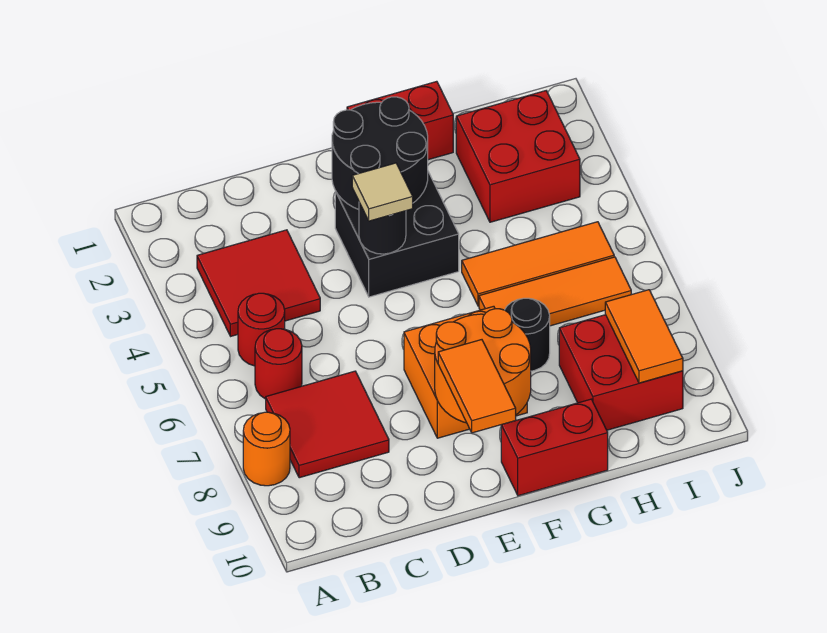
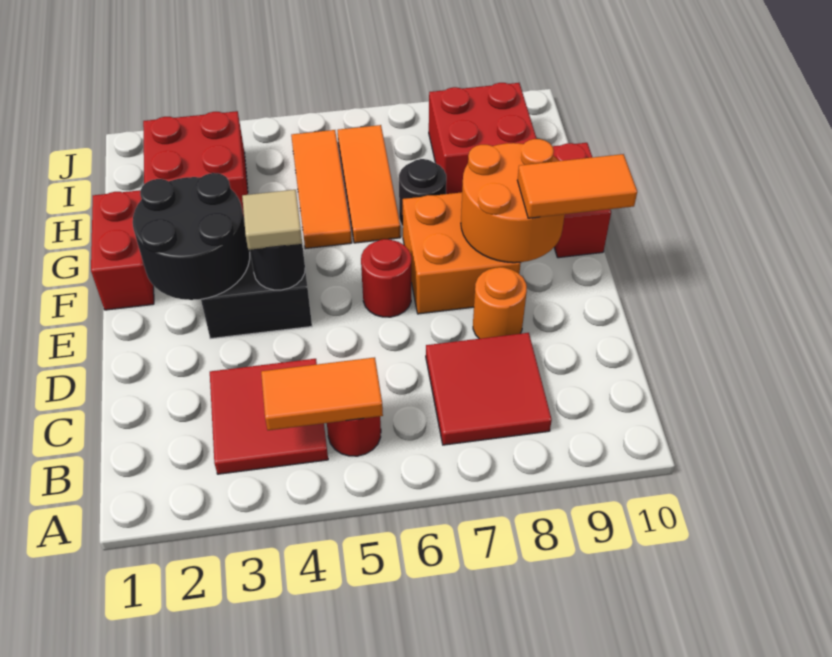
orange 1x1 round brick [243,412,290,486] -> orange 1x1 round brick moved to [473,267,527,339]
red 1x1 round brick [255,329,302,399] -> red 1x1 round brick moved to [361,239,411,317]
orange 1x2 tile [605,290,683,383] -> orange 1x2 tile moved to [261,357,383,430]

